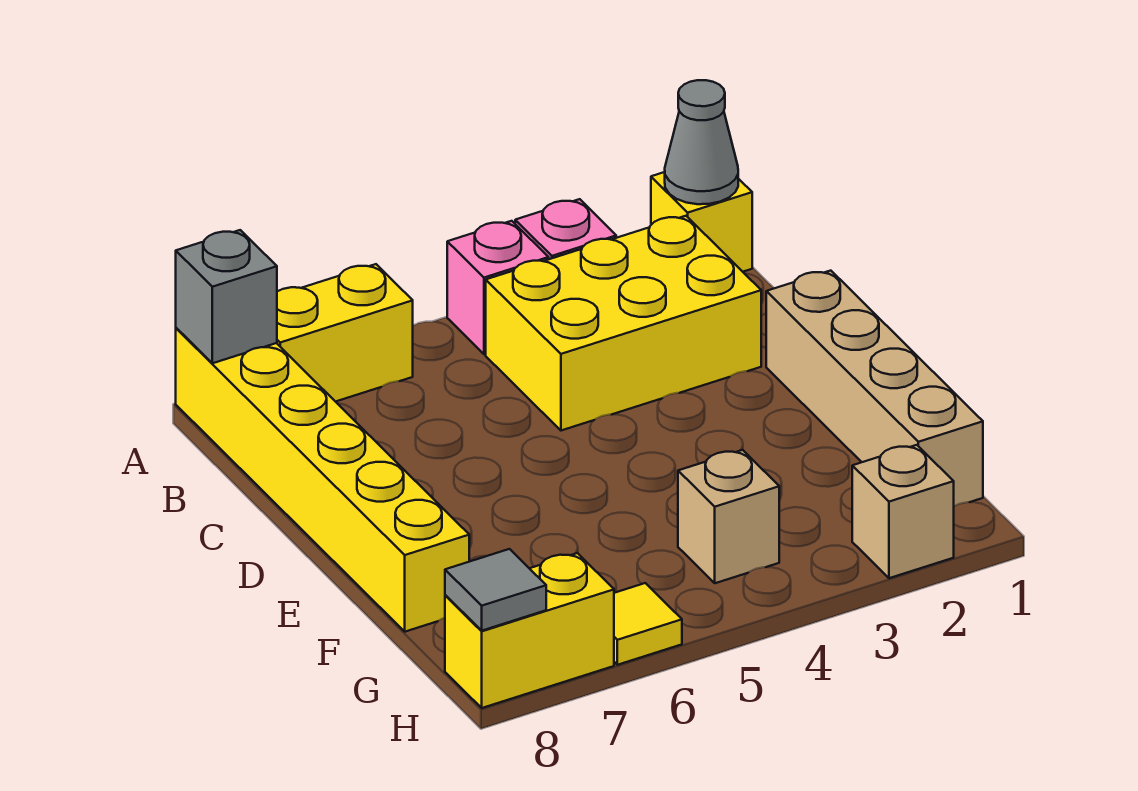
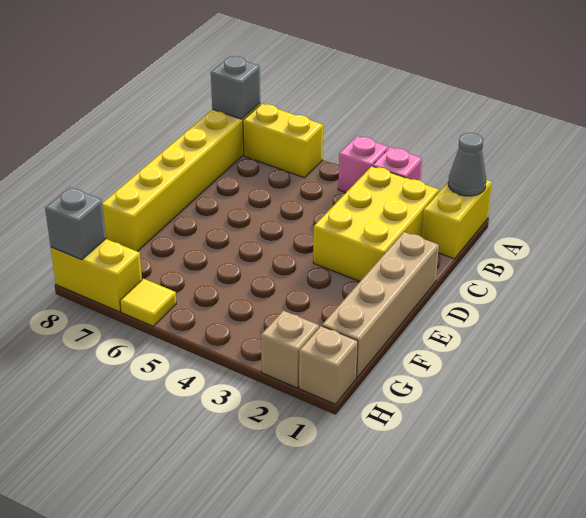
yellow 1x1 brick [651,172,752,272] -> yellow 1x2 brick [422,180,492,259]
yellow 2x3 brick [486,216,761,431] -> yellow 2x3 brick turned to [313,166,439,281]
tan 1x1 brick [678,450,779,583] -> tan 1x1 brick moved to [299,326,358,404]
grey 1x1 tile [445,549,546,631] -> grey 1x1 brick [45,187,106,260]

